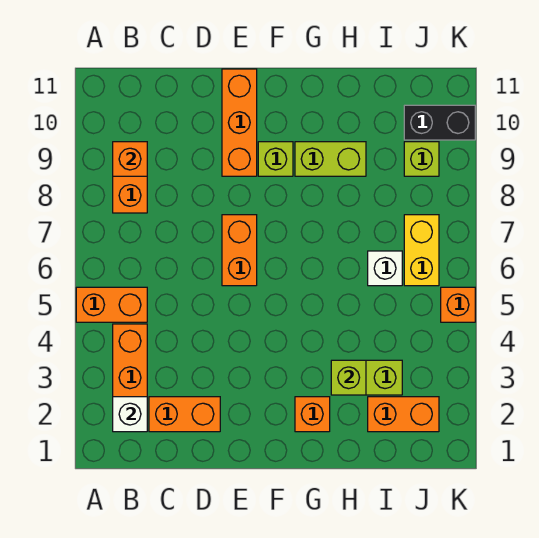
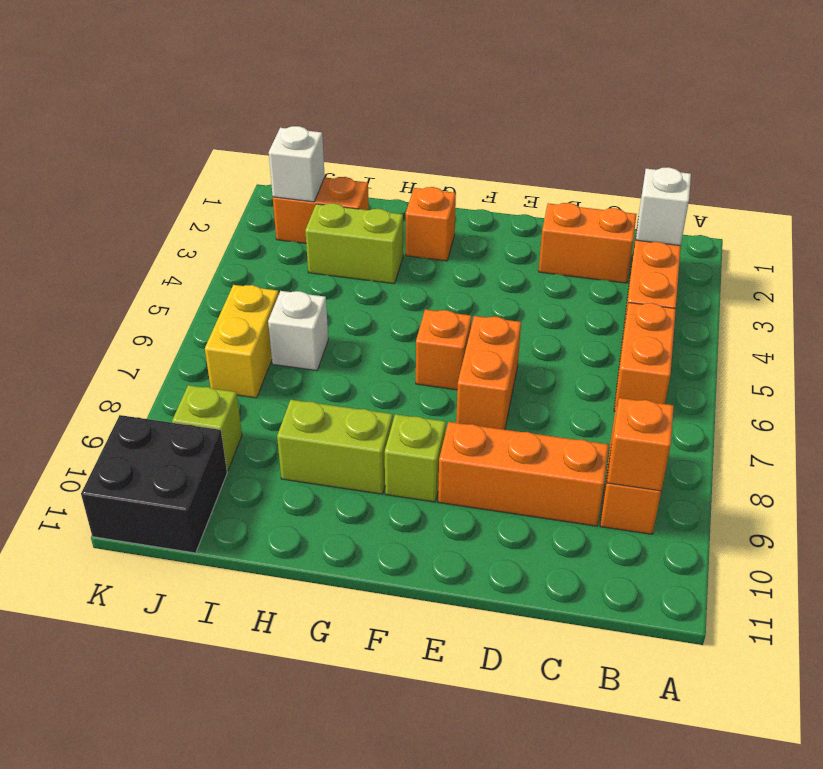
orange 1x2 brick [76,287,147,322] -> orange 1x2 brick turned to [614,303,676,411]
orange 1x3 brick [222,69,257,176] -> orange 1x3 brick turned to [438,422,609,526]
lime 1x1 brick [331,360,366,395] -> none
none -> white 1x1 brick [269,126,325,202]
black 1x2 brick [404,105,475,140] -> black 2x2 brick [81,415,227,553]
orange 1x1 brick [441,287,475,322] -> orange 1x1 brick moved to [416,309,472,390]

